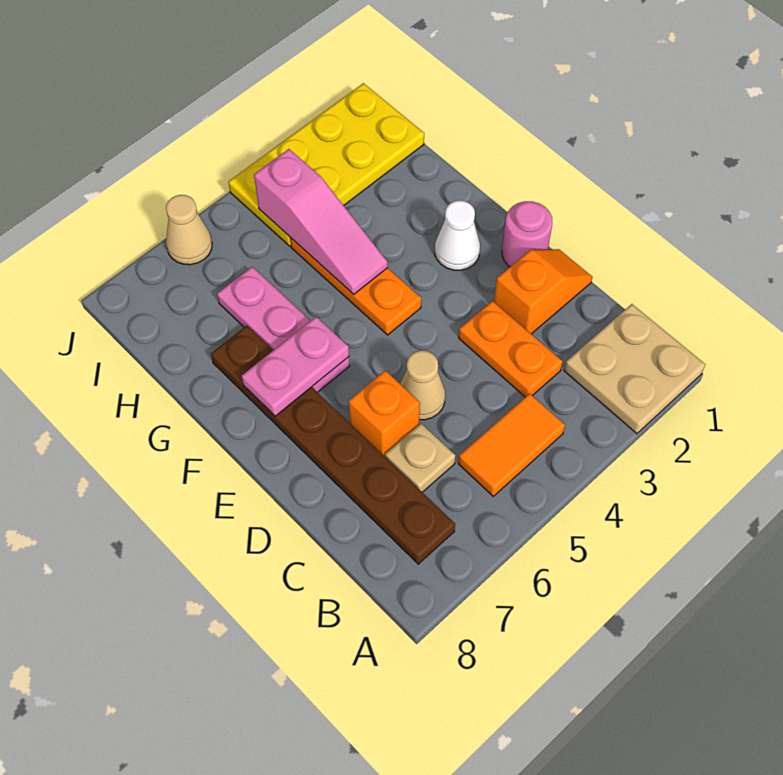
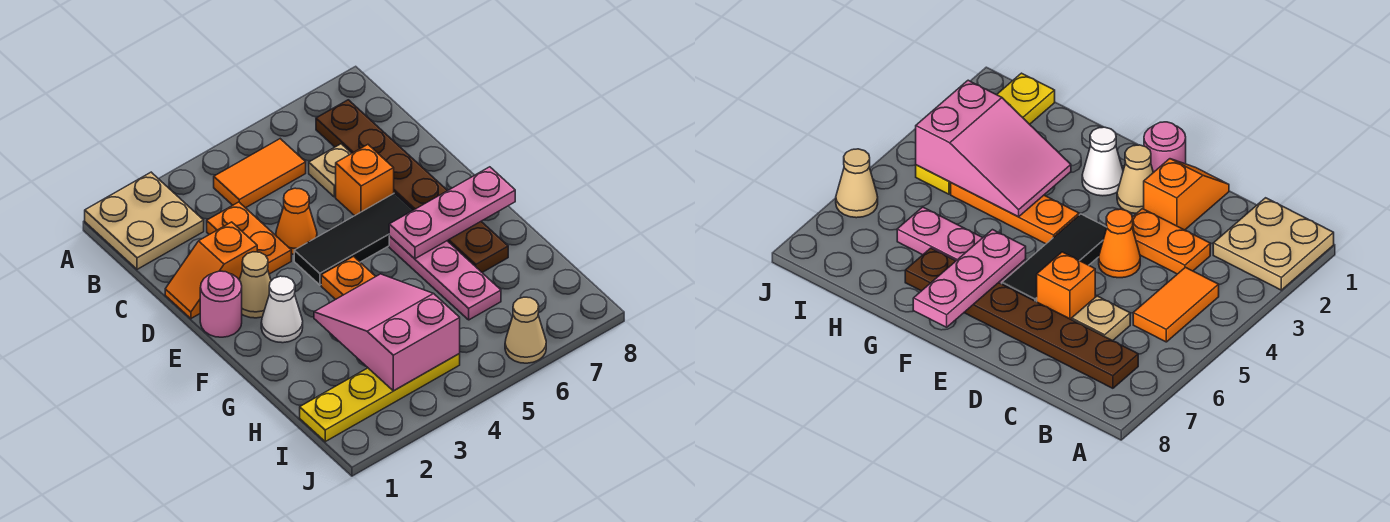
none -> orange 1x1 cone [276,188,317,254]
tan 1x1 cone [400,351,445,420] -> tan 1x1 cone moved to [239,252,271,318]
none -> black 1x3 tile [294,193,413,285]
pink 1x2 plate [242,317,349,416] -> pink 1x3 plate [389,167,515,259]
pink 1x3 slope [254,149,388,294] -> pink 2x3 slope [314,274,460,391]
yellow 2x4 plate [228,83,424,246] -> yellow 1x4 plate [300,354,460,442]

